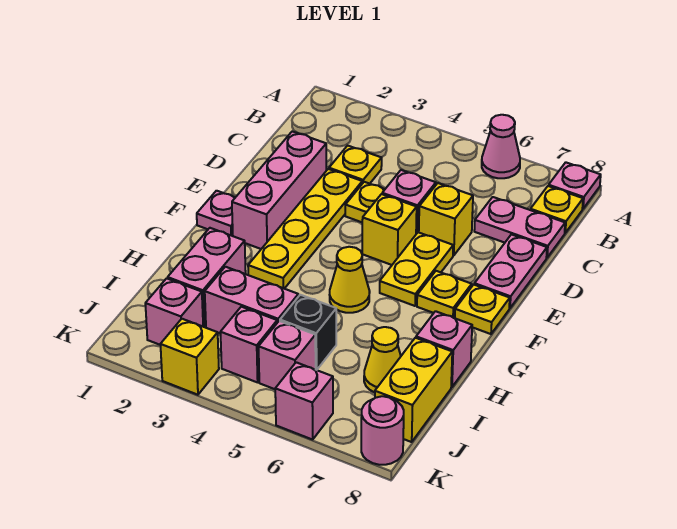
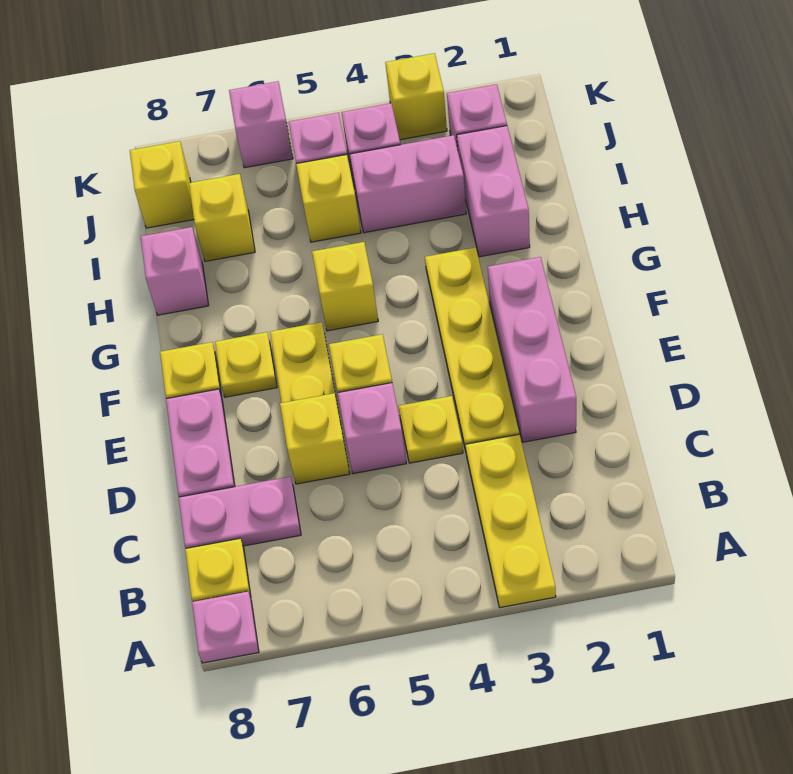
pink 1x1 cone [482,115,520,178] -> none
yellow 1x1 plate [329,146,382,184] -> yellow 1x3 plate [465,434,556,608]
pink 1x1 plate [197,191,235,236] -> none
yellow 1x1 cone [330,247,370,313] -> yellow 1x1 brick [312,242,378,331]
black 1x1 brick [280,295,336,370] -> yellow 1x1 brick [296,155,361,242]
yellow 1x1 cone [364,327,401,392] -> yellow 1x1 brick [189,174,255,261]
yellow 1x2 brick [375,338,452,442] -> yellow 1x1 brick [130,141,194,228]
pink 1x1 round brick [361,396,404,465] -> none

